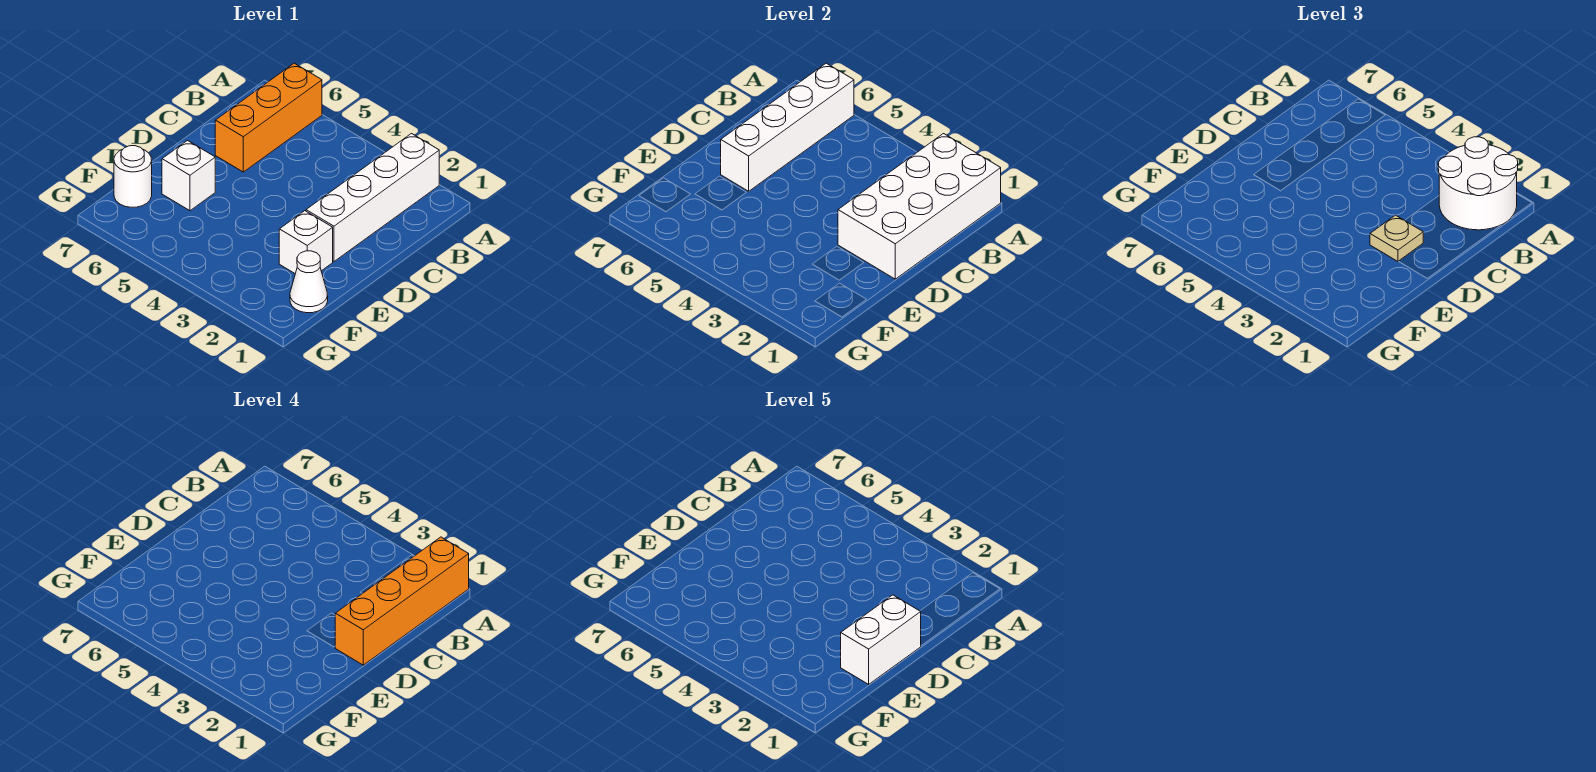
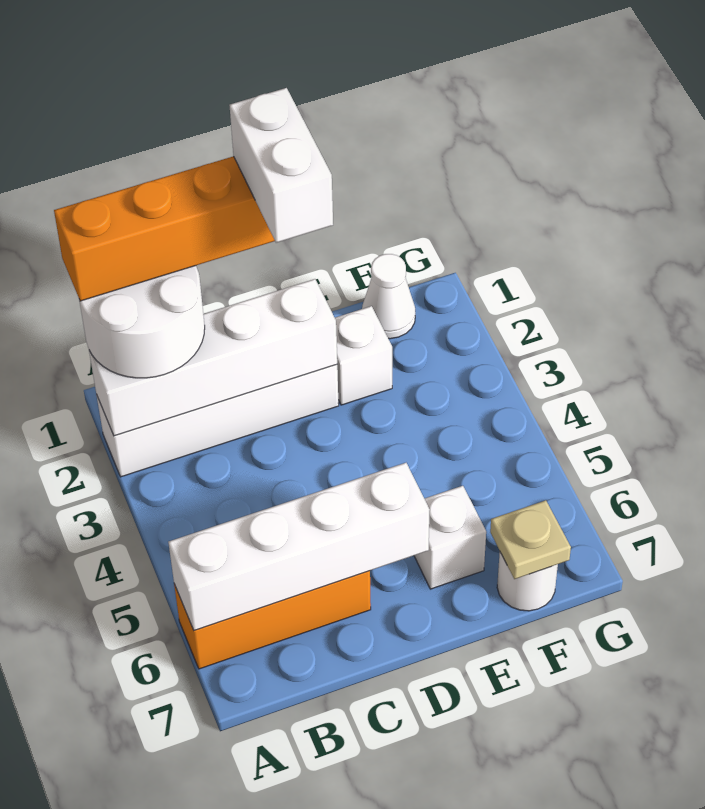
white 2x4 brick [838,134,1001,279] -> white 1x4 brick [89,279,337,436]
white 1x2 brick [841,595,921,684] -> white 1x2 brick turned to [229,88,333,243]
tan 1x1 plate [1370,215,1423,261] -> tan 1x1 plate moved to [490,500,571,579]

